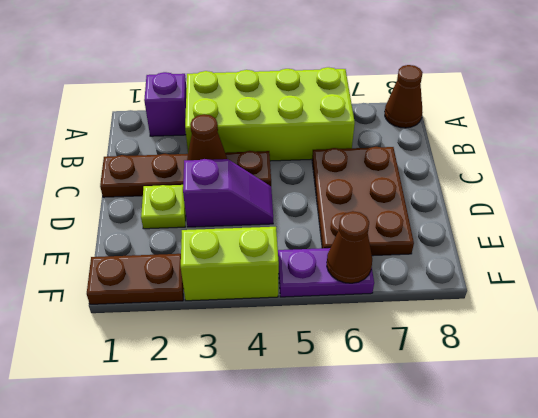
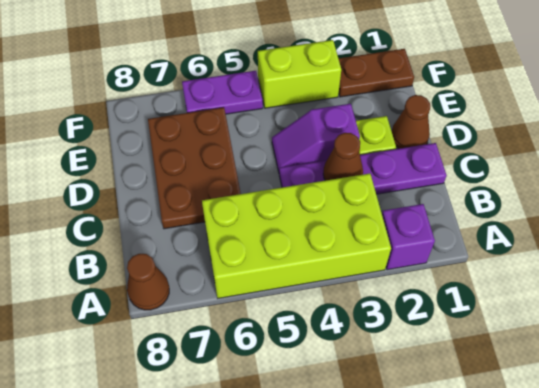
brown 1x4 plate [100,151,271,197] -> purple 1x4 plate [279,143,447,194]
brown 1x1 cone [327,211,372,283] -> brown 1x1 cone moved to [392,95,430,149]

